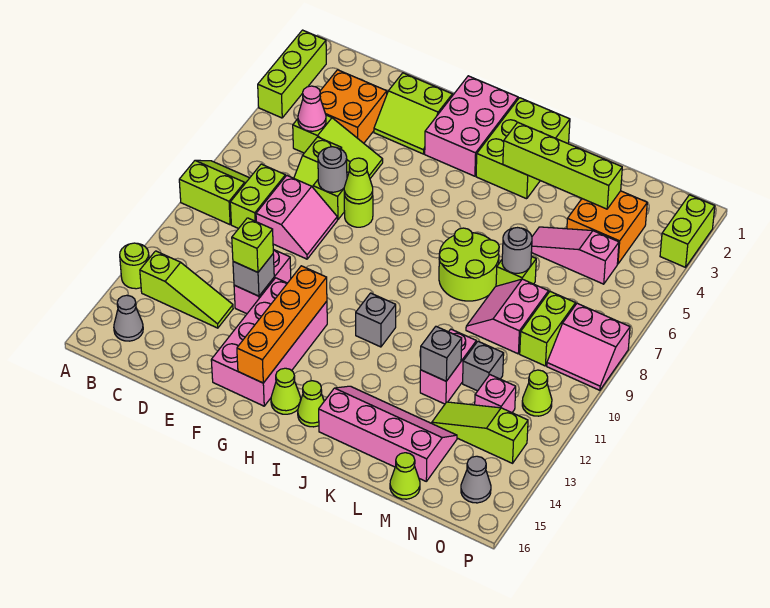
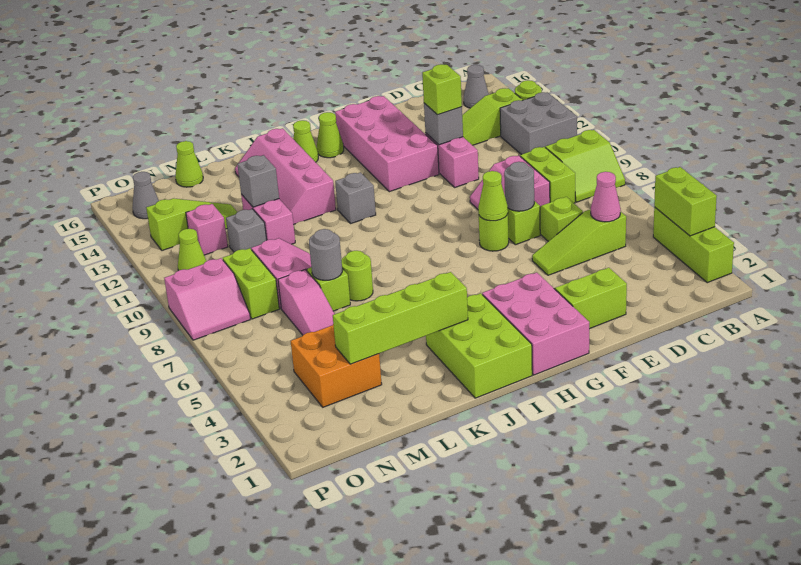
none -> grey 2x2 brick [500,92,577,155]
orange 2x2 brick [320,70,387,143] -> none
orange 1x4 brick [237,266,327,383] -> none
lime 2x2 round brick [439,228,499,301] -> lime 1x1 round brick [341,251,373,301]
pink 2x4 slope [319,386,457,481] -> pink 2x4 slope turned to [235,128,336,224]
pink 1x3 slope [531,227,619,284] -> pink 1x3 slope turned to [278,270,334,335]
pink 2x2 slope [547,303,630,390] -> pink 2x2 slope turned to [164,258,250,340]
lime 1x2 brick [660,195,715,267] -> lime 1x2 brick moved to [654,167,717,236]

